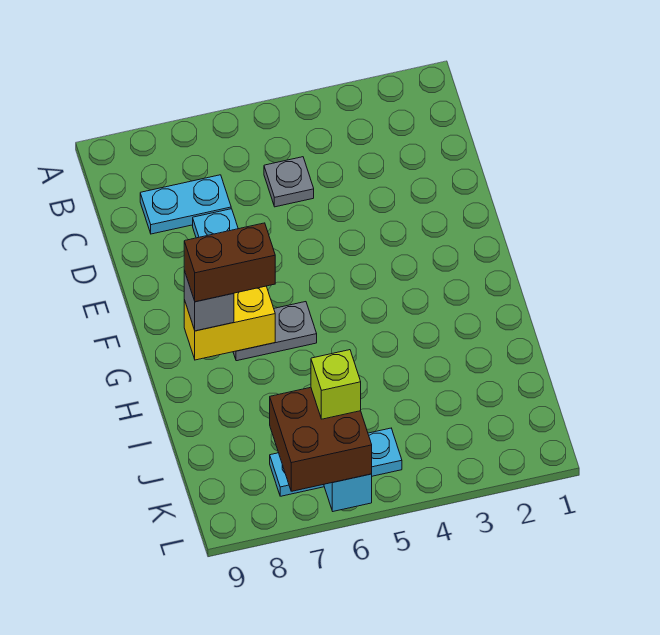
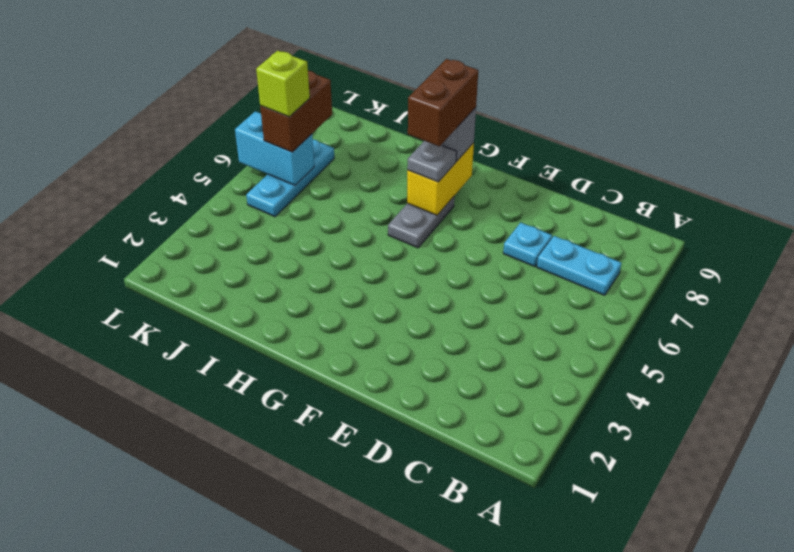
grey 1x1 plate [264,157,314,207] -> grey 1x1 plate moved to [407,141,457,182]
cyan 1x2 plate [140,175,231,234] -> cyan 1x2 plate turned to [537,236,622,295]
brown 2x2 brick [270,387,372,491] -> brown 1x2 brick [260,71,332,152]

